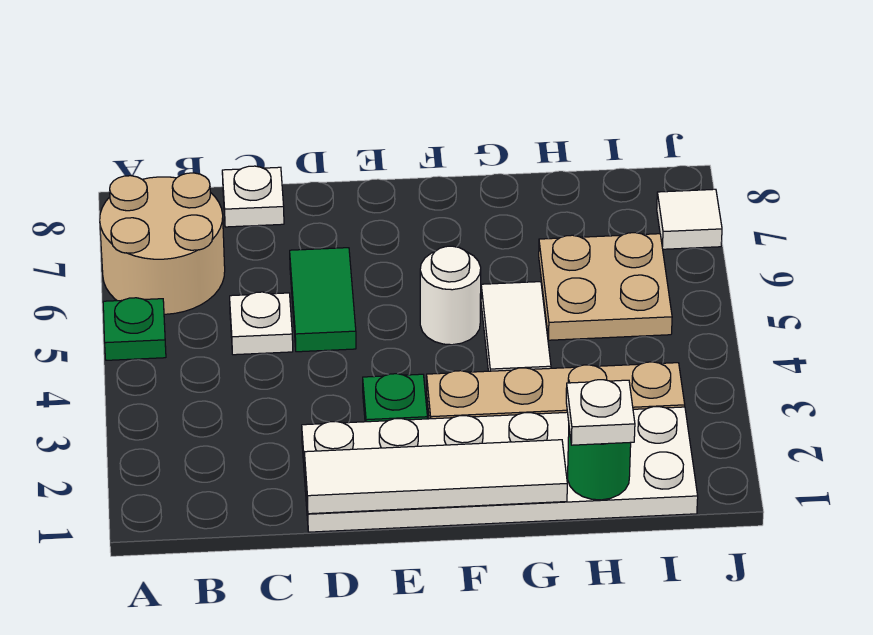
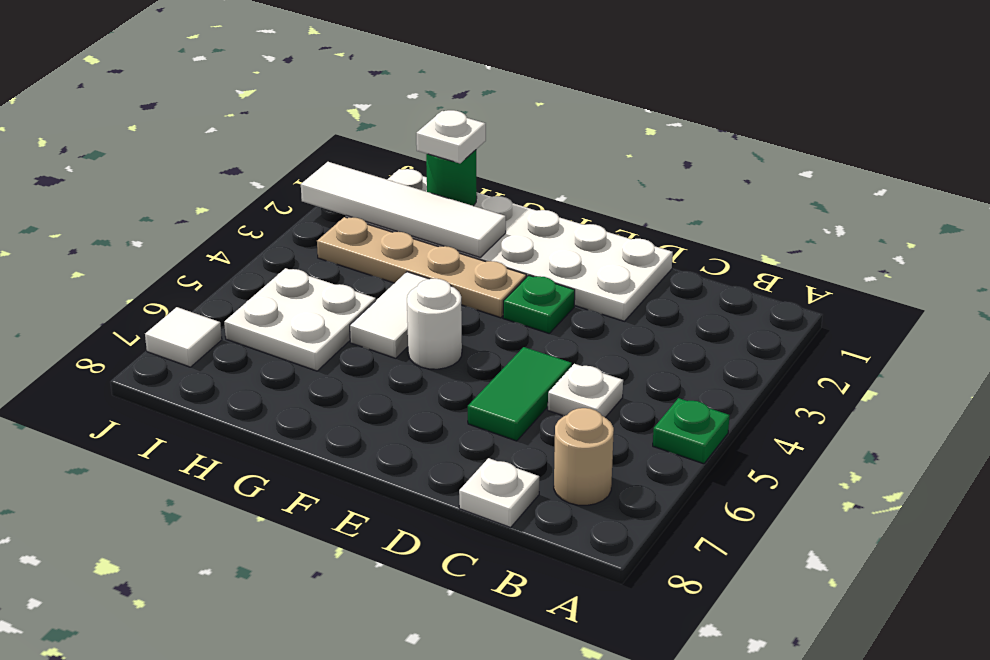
tan 2x2 round brick [100,173,225,314] -> tan 1x1 round brick [554,408,614,505]
white 1x4 tile [304,440,567,514] -> white 1x4 tile moved to [301,162,506,257]
tan 2x2 plate [539,233,672,340] -> white 2x2 plate [224,268,376,371]

